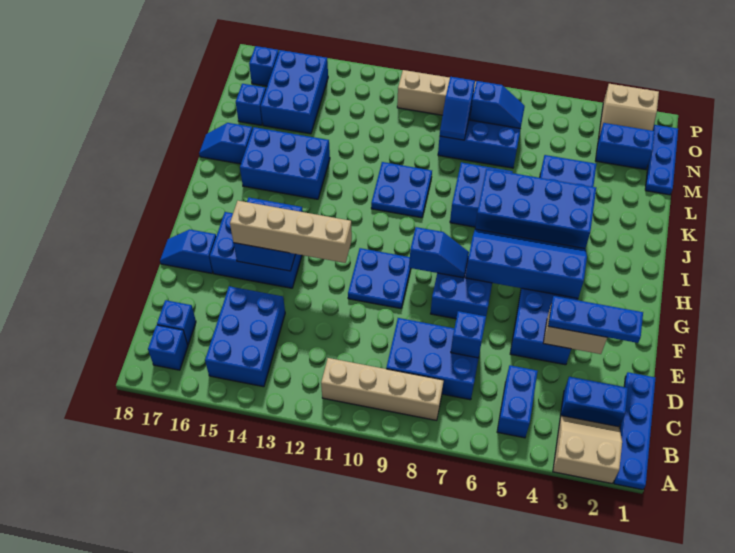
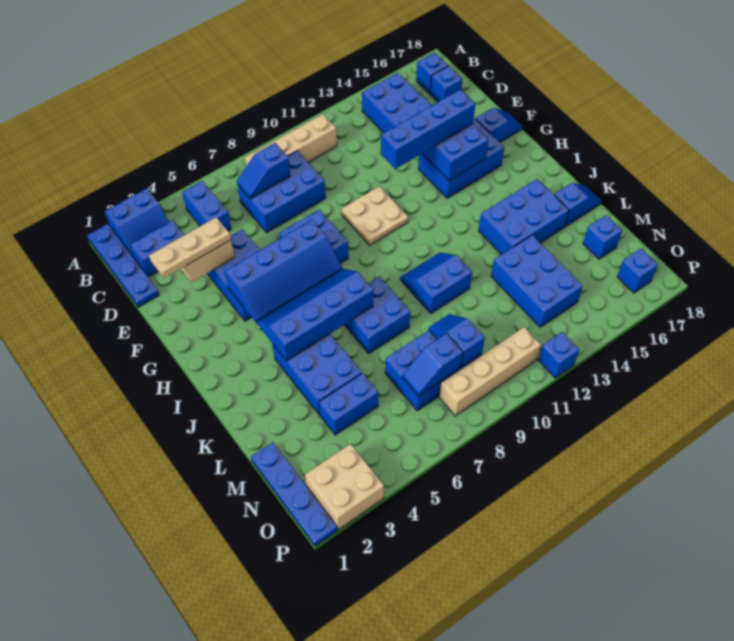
tan 2x2 slope [553,416,622,483] -> blue 2x2 slope [105,188,169,258]
blue 1x1 brick [451,311,486,358] -> blue 1x1 brick moved to [538,332,579,378]
blue 1x3 plate [548,296,643,343] -> tan 1x3 plate [149,217,231,278]
blue 2x2 plate [348,248,411,309] -> tan 2x2 plate [341,186,408,245]
tan 1x4 brick [230,201,352,263] -> blue 1x4 brick [381,89,475,169]
blue 1x2 slope [409,227,469,278] -> blue 1x2 slope moved to [237,143,290,199]
blue 2x4 brick [475,169,596,248] -> blue 2x4 slope [257,269,374,361]
blue 2x2 plate [371,162,432,218] -> blue 2x2 slope [400,253,472,313]
blue 1x3 plate [645,125,678,195] -> blue 1x4 plate [251,443,337,546]
blue 2x3 brick [261,50,328,134] -> blue 2x3 brick moved to [491,235,583,327]
blue 1x2 brick [595,123,655,170] -> blue 1x2 brick moved to [319,373,378,435]
tan 2x2 slope [598,84,659,139] -> tan 2x2 brick [305,444,384,530]

